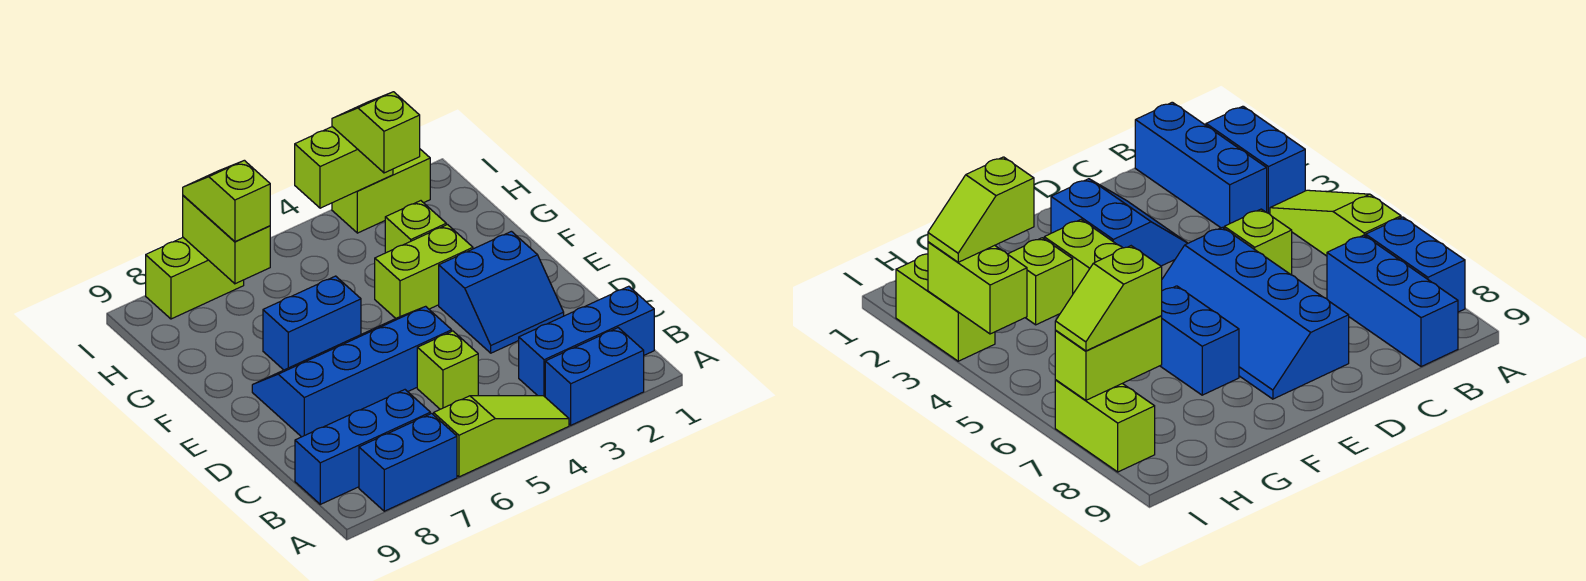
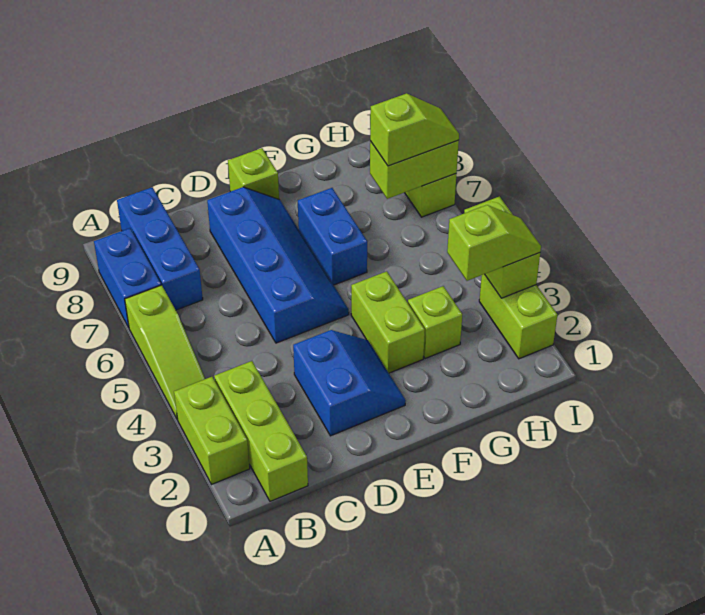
blue 1x2 brick [545,328,644,425] -> lime 1x2 brick [174,377,250,484]
blue 1x3 brick [519,286,654,397] -> lime 1x3 brick [214,361,308,501]
lime 1x1 brick [417,331,478,409] -> lime 1x1 brick moved to [228,148,279,199]
blue 2x2 slope [439,231,564,353] -> blue 2x2 slope turned to [293,330,406,436]

